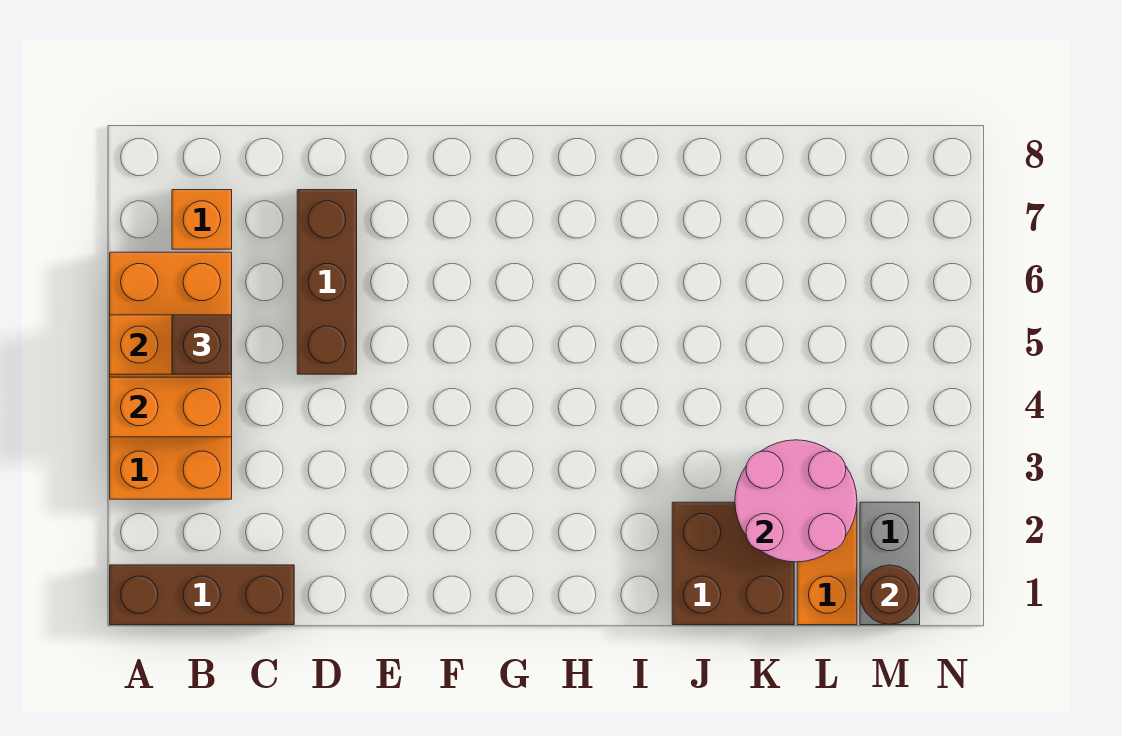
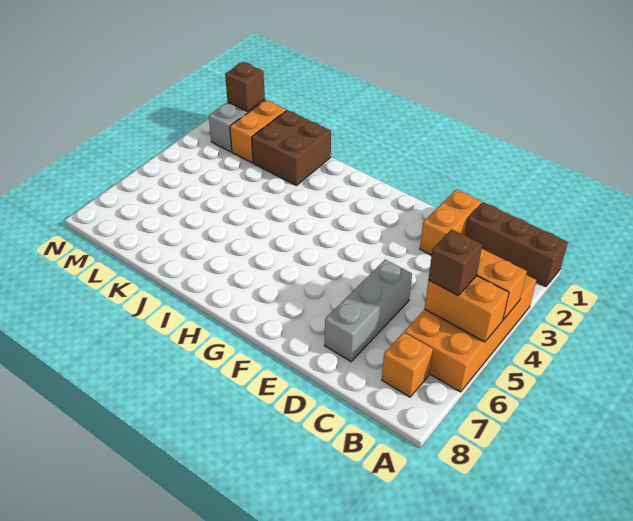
none -> orange 1x2 brick [420,190,482,255]
brown 1x3 brick [297,190,357,374] -> grey 1x3 brick [325,259,412,362]
pink 2x2 round brick [735,440,857,562] -> none
brown 1x1 round brick [860,565,920,625] -> brown 1x1 brick [225,62,265,111]

